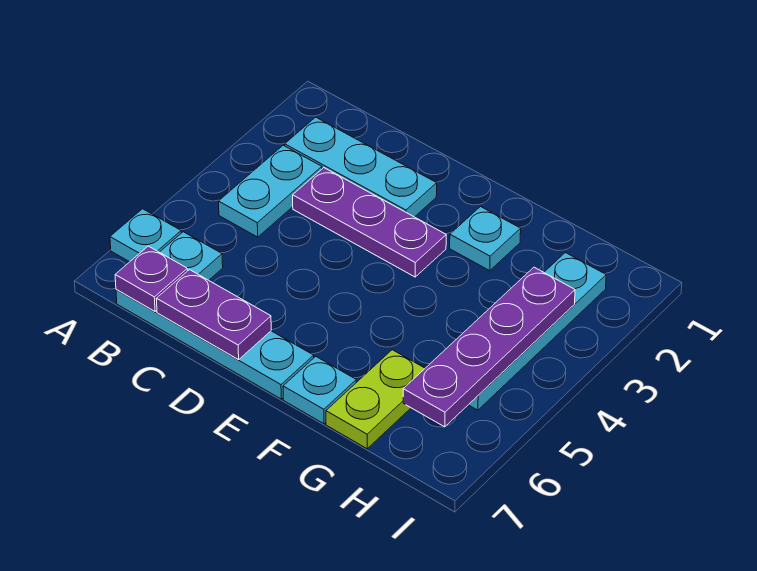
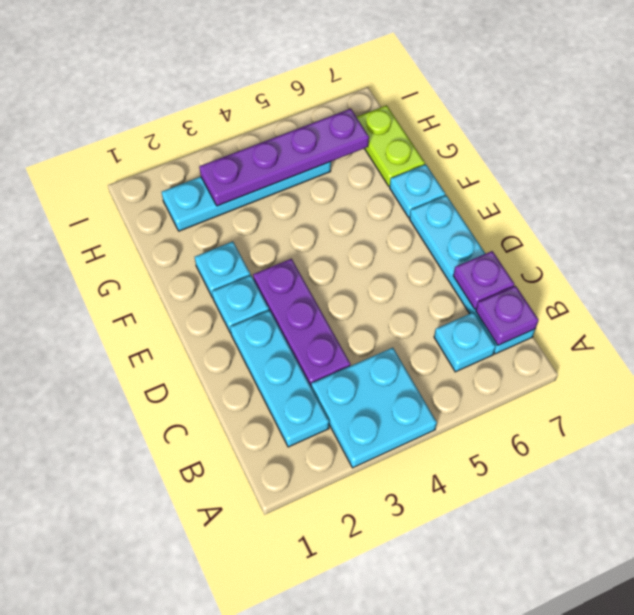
cyan 1x1 plate [110,209,181,262] -> cyan 1x1 plate moved to [212,275,269,333]
cyan 1x2 plate [219,145,322,237] -> cyan 2x2 plate [311,348,437,468]
purple 1x2 plate [156,270,271,360] -> purple 1x1 plate [453,251,514,309]
lime 1x2 plate [326,350,425,449] -> lime 1x2 plate turned to [357,105,425,186]

